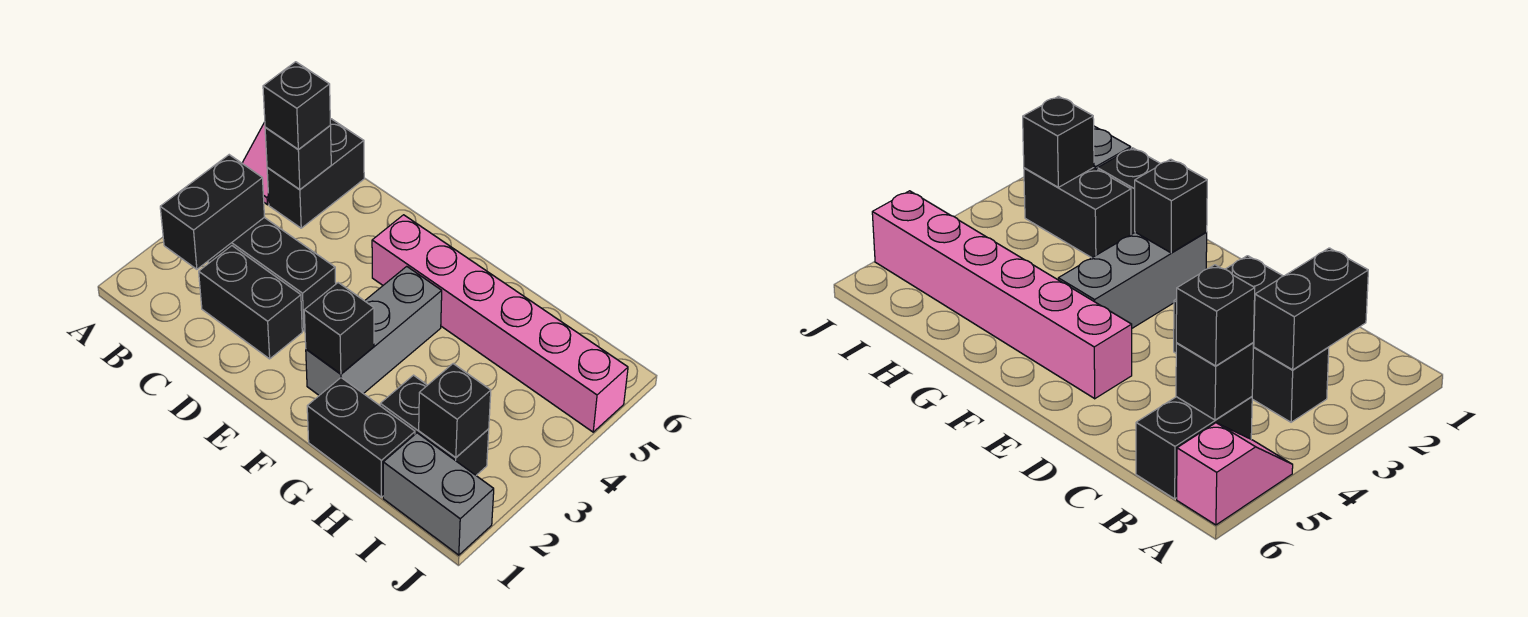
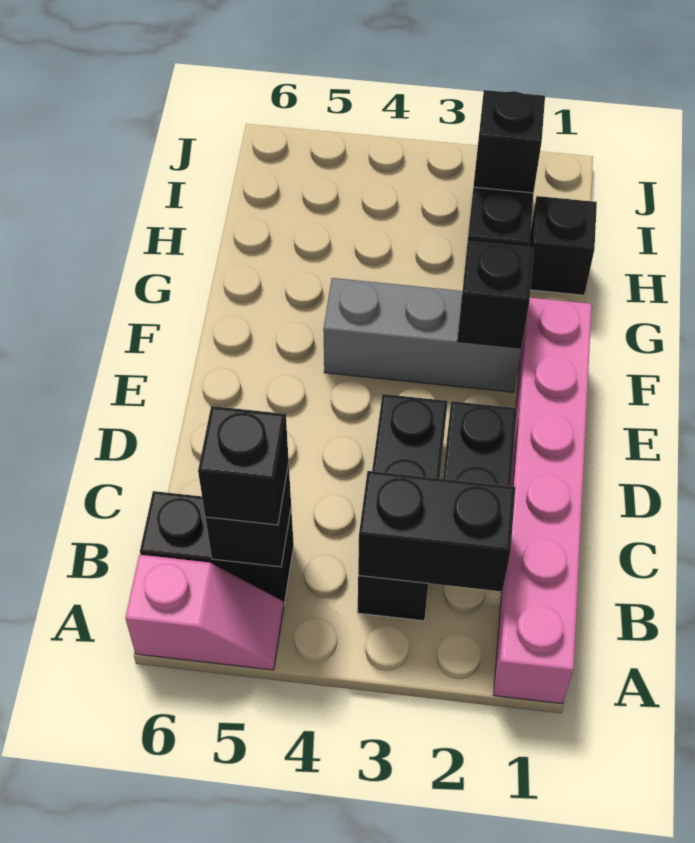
pink 1x6 brick [372,215,628,432] -> pink 1x6 brick moved to [494,298,592,704]
black 1x2 brick [307,378,415,497] -> black 1x1 brick [529,196,597,295]
grey 1x2 brick [383,433,494,555] -> none

